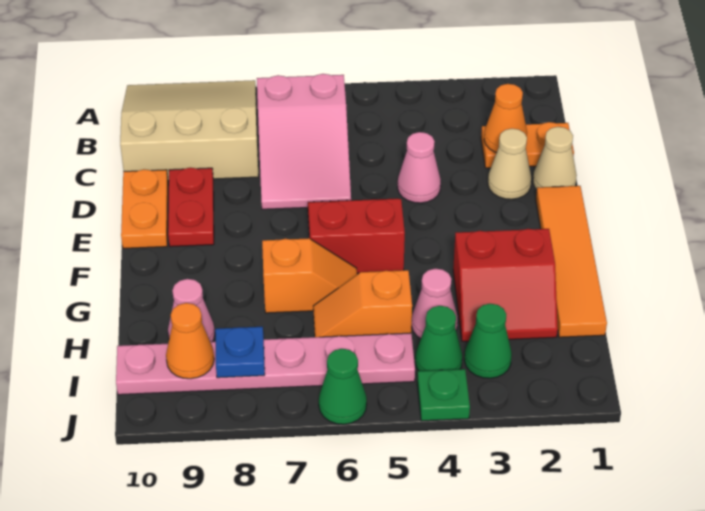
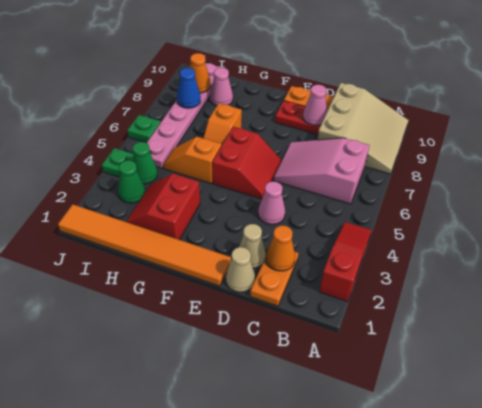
none -> red 1x3 slope [319,222,372,302]
orange 1x4 tile [536,186,607,337] -> orange 1x6 tile [58,204,231,286]
pink 1x1 cone [412,269,458,338] -> pink 1x1 cone moved to [303,85,327,125]
orange 1x2 slope [313,270,412,337] -> orange 1x2 slope turned to [163,137,222,184]
blue 1x1 plate [215,327,265,378] -> blue 1x1 cone [177,68,201,108]
green 1x1 cone [319,349,367,424] -> green 1x1 plate [127,115,161,143]

